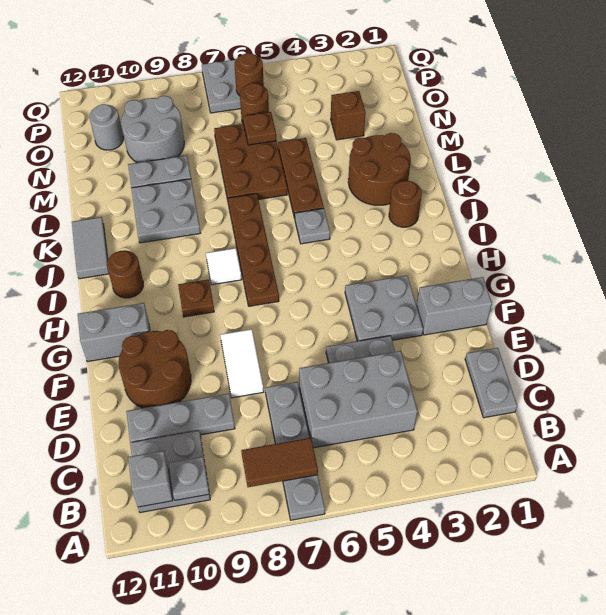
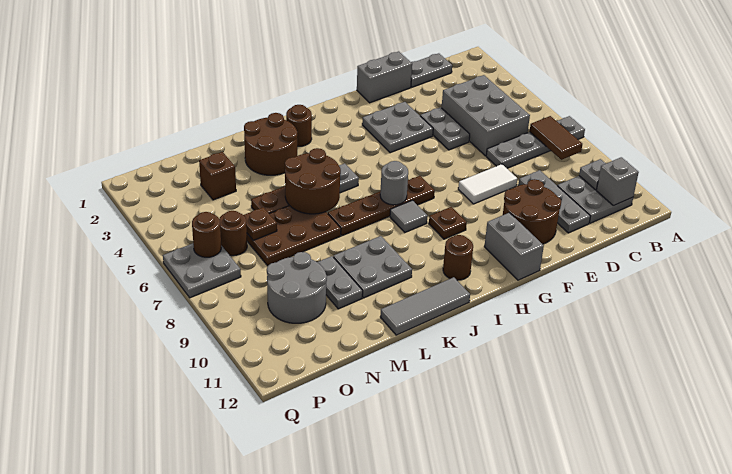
grey 1x2 brick [416,277,492,335] -> grey 1x2 brick turned to [357,52,412,103]
white 1x1 tile [206,248,242,285] -> grey 1x1 tile [390,200,428,232]
grey 1x2 tile [72,217,109,279] -> grey 1x3 tile [380,277,470,335]
none -> brown 2x2 round brick [285,148,341,214]
grey 1x1 round brick [89,104,123,150] -> grey 1x1 round brick moved to [380,161,408,205]

